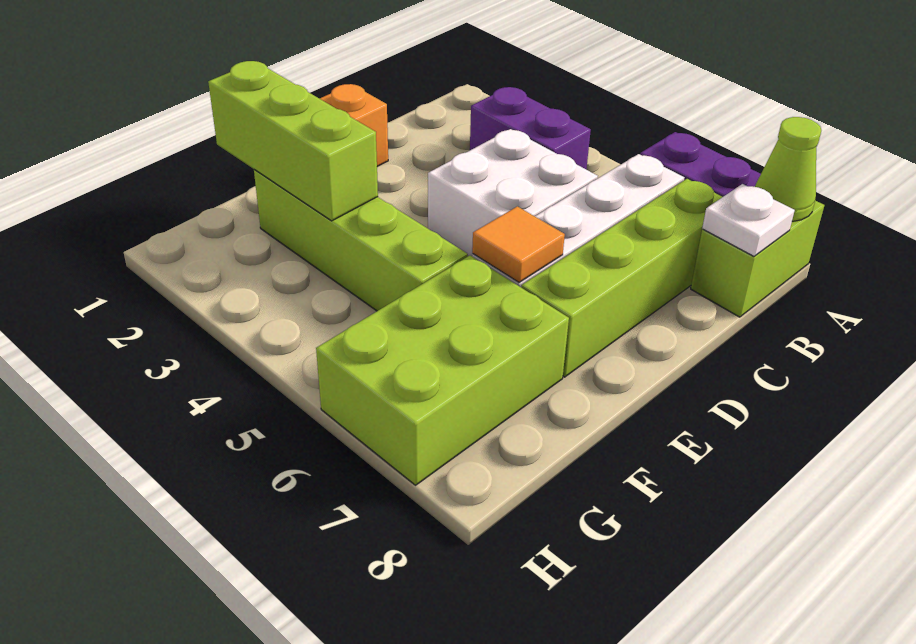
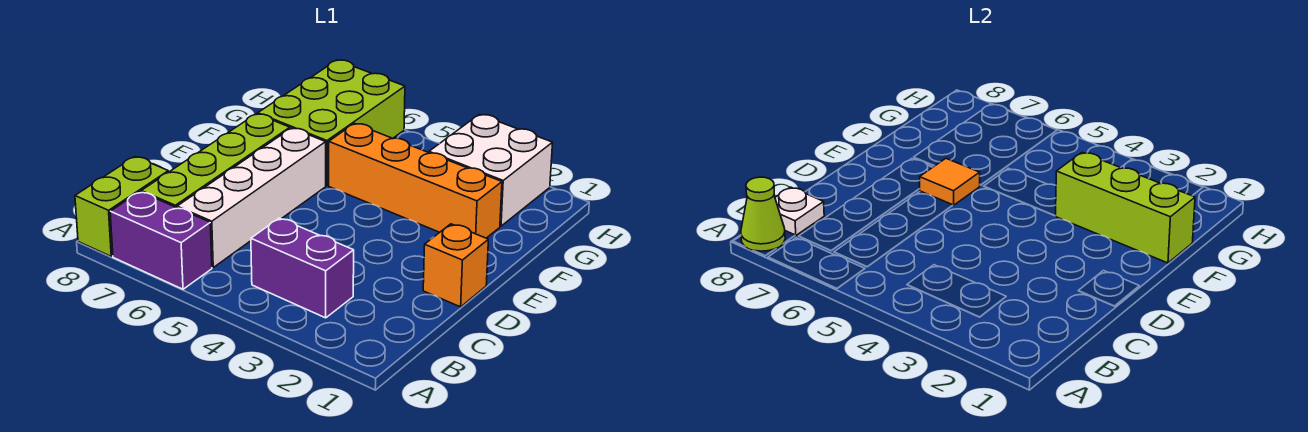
white 2x2 brick [428,129,598,256] -> white 2x2 brick moved to [429,114,553,226]
lime 1x4 brick [254,170,468,311] -> orange 1x4 brick [329,123,502,238]

